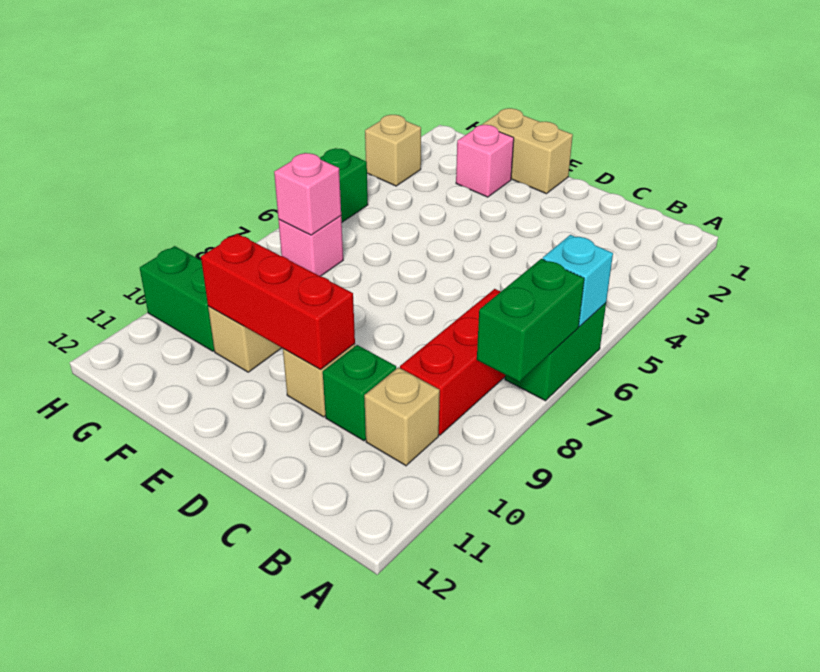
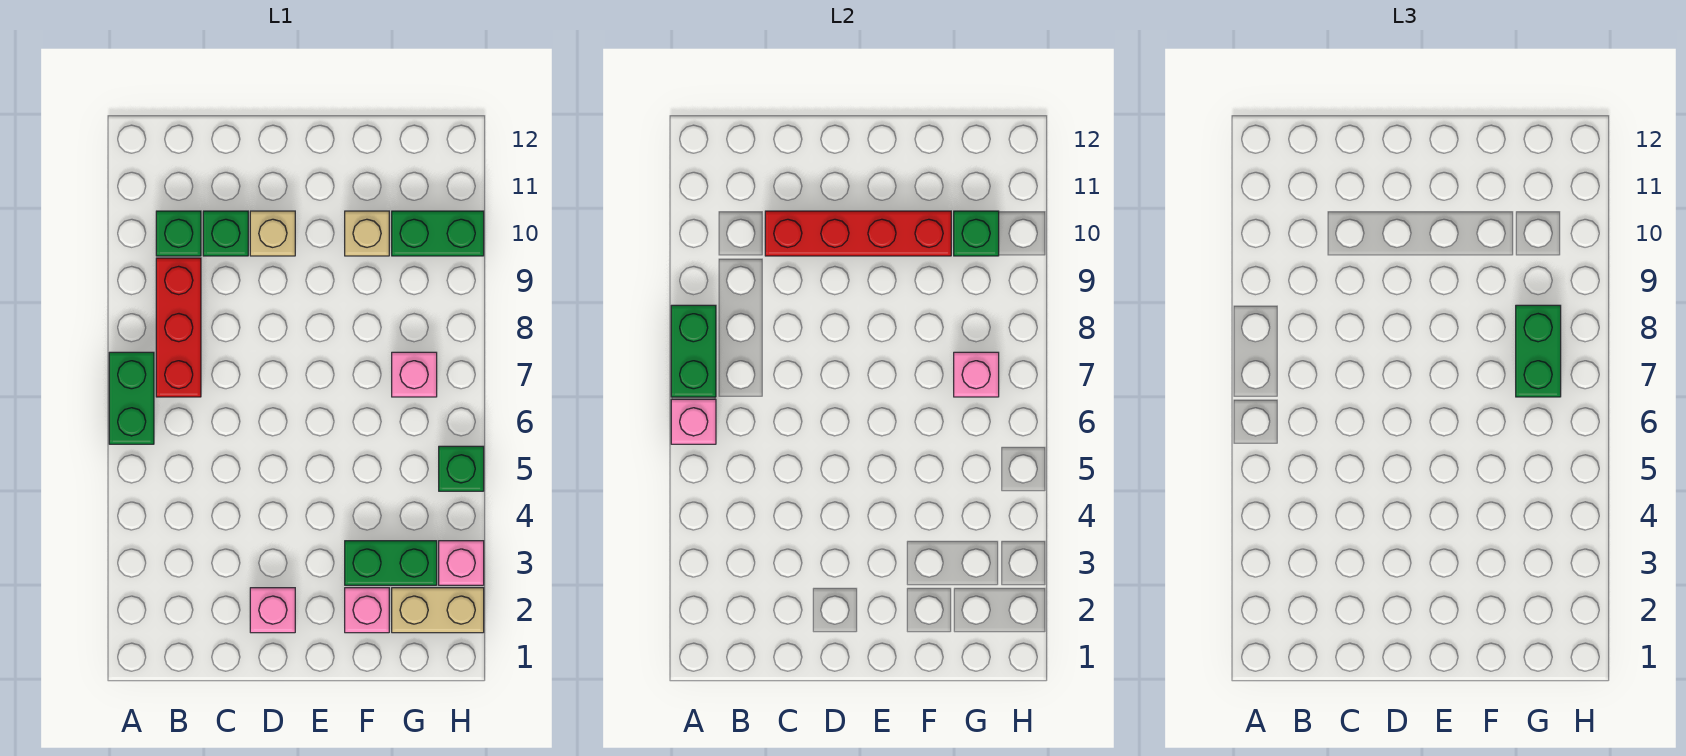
cyan 1x1 brick [543,235,613,326] -> pink 1x1 brick [671,399,716,444]
tan 1x1 brick [364,367,440,466] -> green 1x1 brick [156,211,201,256]
none -> pink 1x1 brick [250,588,295,633]
red 1x3 brick [201,234,355,369] -> red 1x4 brick [765,211,951,256]
tan 1x2 brick [482,108,573,194] -> tan 1x2 brick moved to [392,588,484,633]
none -> green 1x2 brick [345,541,437,585]
none -> green 1x2 brick [1516,305,1561,397]
none -> green 1x1 brick [954,211,999,256]
tan 1x1 brick [365,115,421,186] -> pink 1x1 brick [439,541,484,585]

